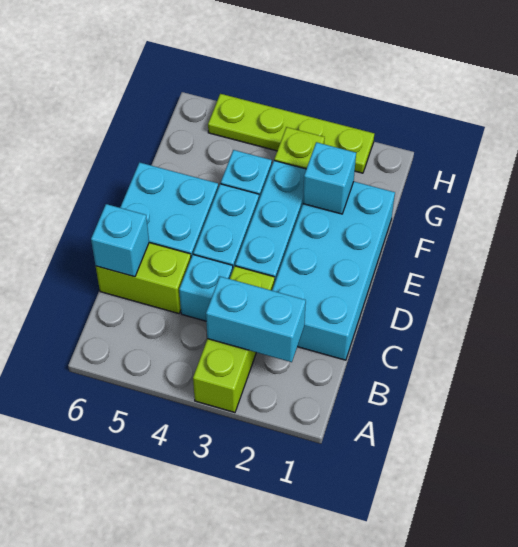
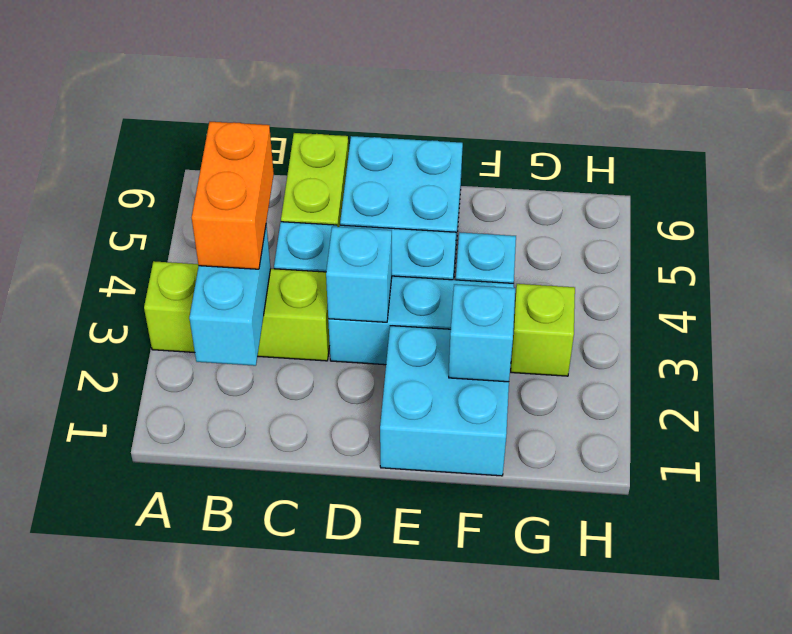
none -> orange 1x2 brick [192,122,274,269]
cyan 2x4 brick [272,182,395,360] -> cyan 2x2 brick [380,326,509,476]
cyan 1x1 brick [91,204,149,277] -> cyan 1x1 brick moved to [326,227,392,322]
lime 1x4 plate [208,94,374,173] -> none

